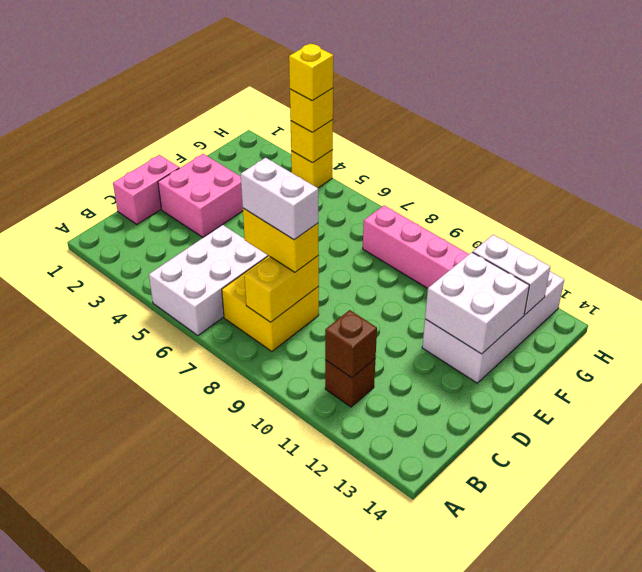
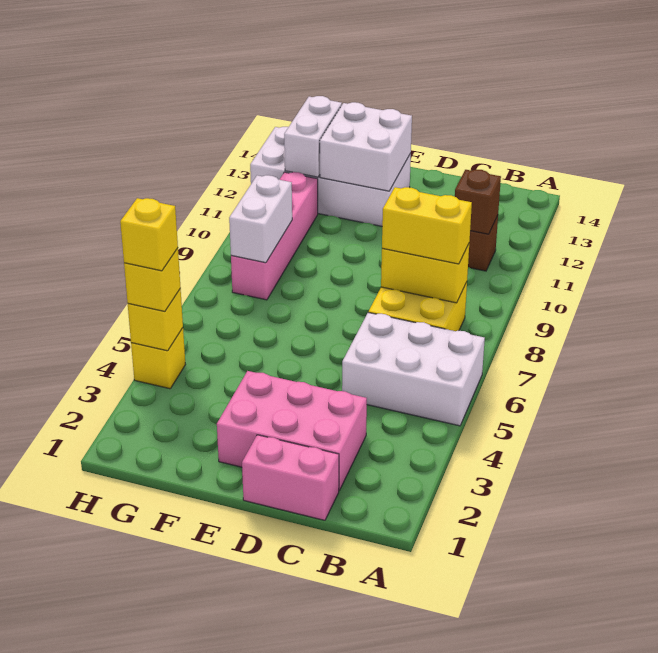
yellow 1x2 brick [243,208,319,272] -> yellow 1x2 brick turned to [382,187,472,264]
white 1x2 brick [241,158,318,240] -> white 1x2 brick moved to [229,175,292,263]
pink 2x2 brick [158,154,243,237] -> pink 2x3 brick [217,371,367,490]

